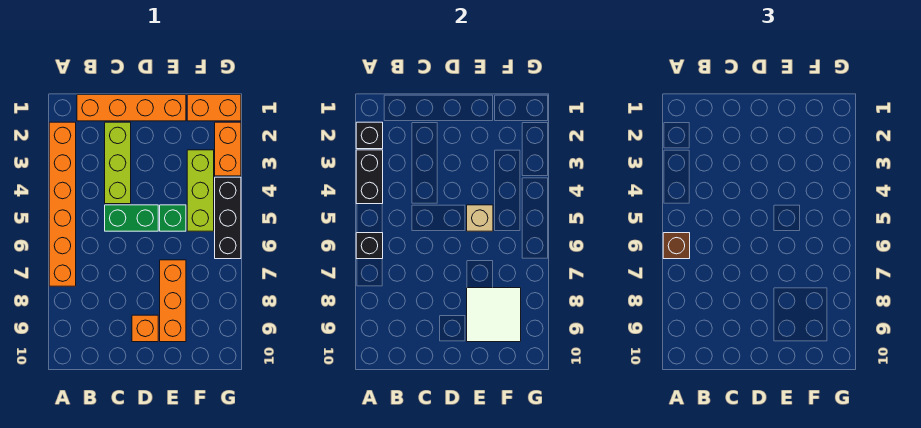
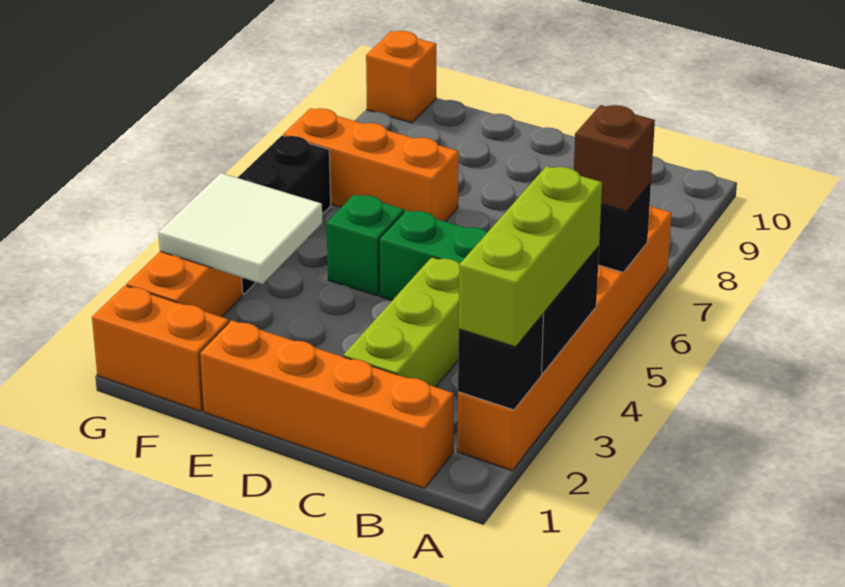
orange 1x1 brick [132,315,158,342] -> orange 1x1 brick moved to [366,31,436,123]
tan 1x1 brick [467,205,493,231] -> none
orange 1x3 brick [160,260,186,342] -> orange 1x3 brick turned to [283,108,459,222]
white 2x2 tile [467,288,521,342] -> white 2x2 tile moved to [158,173,322,284]
lime 1x3 brick [187,150,214,231] -> lime 1x3 brick moved to [459,166,602,347]

